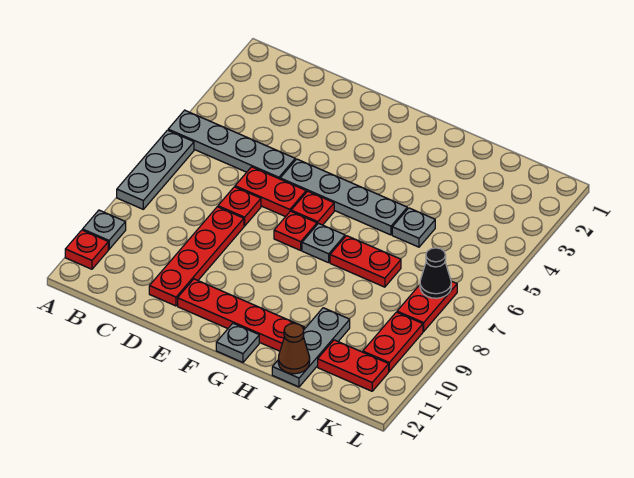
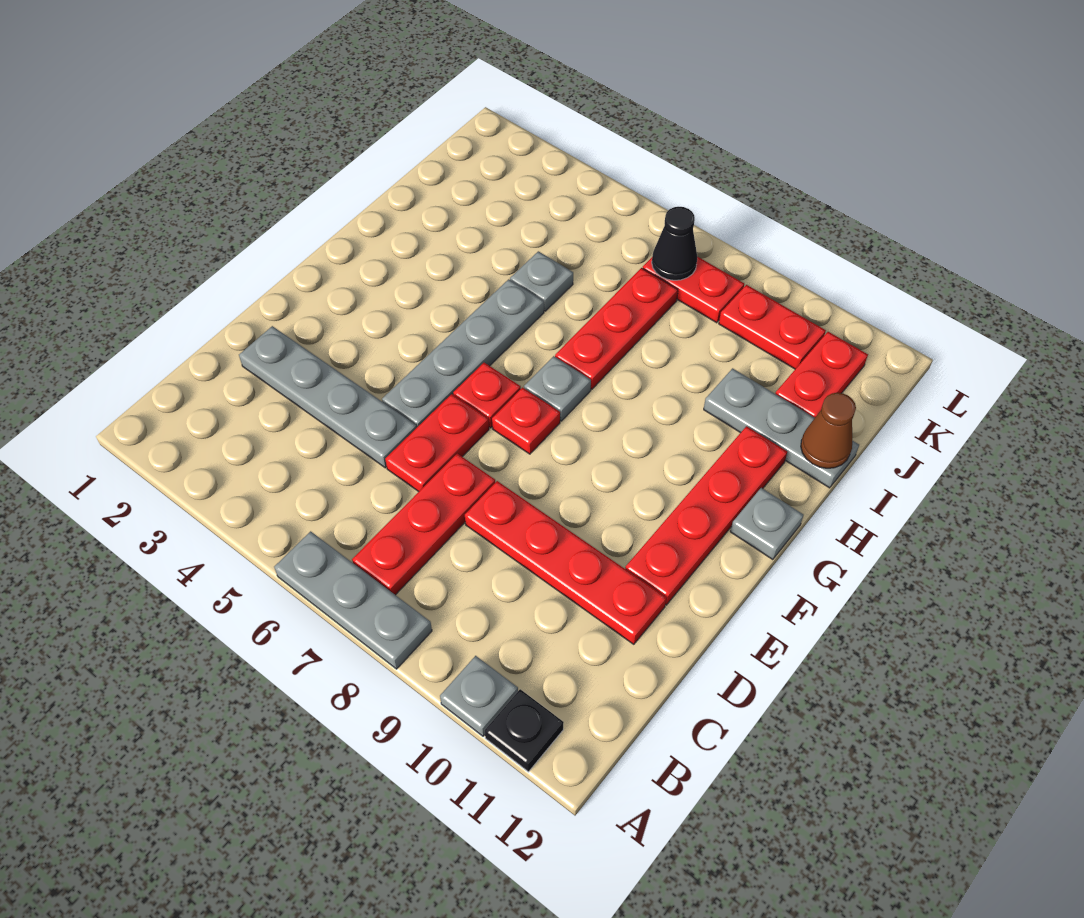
grey 1x4 plate [168,110,295,179] -> grey 1x4 plate turned to [239,326,417,468]
red 1x1 plate [65,230,108,269] -> black 1x1 plate [485,689,564,772]
red 1x1 plate [218,187,261,226] -> red 1x3 plate [352,454,495,595]
red 1x2 plate [330,236,401,287] -> red 1x3 plate [555,268,678,389]

